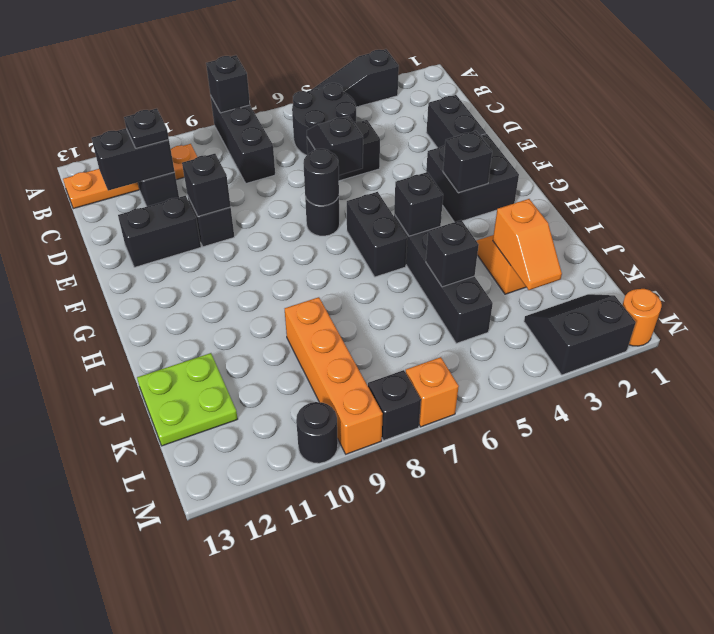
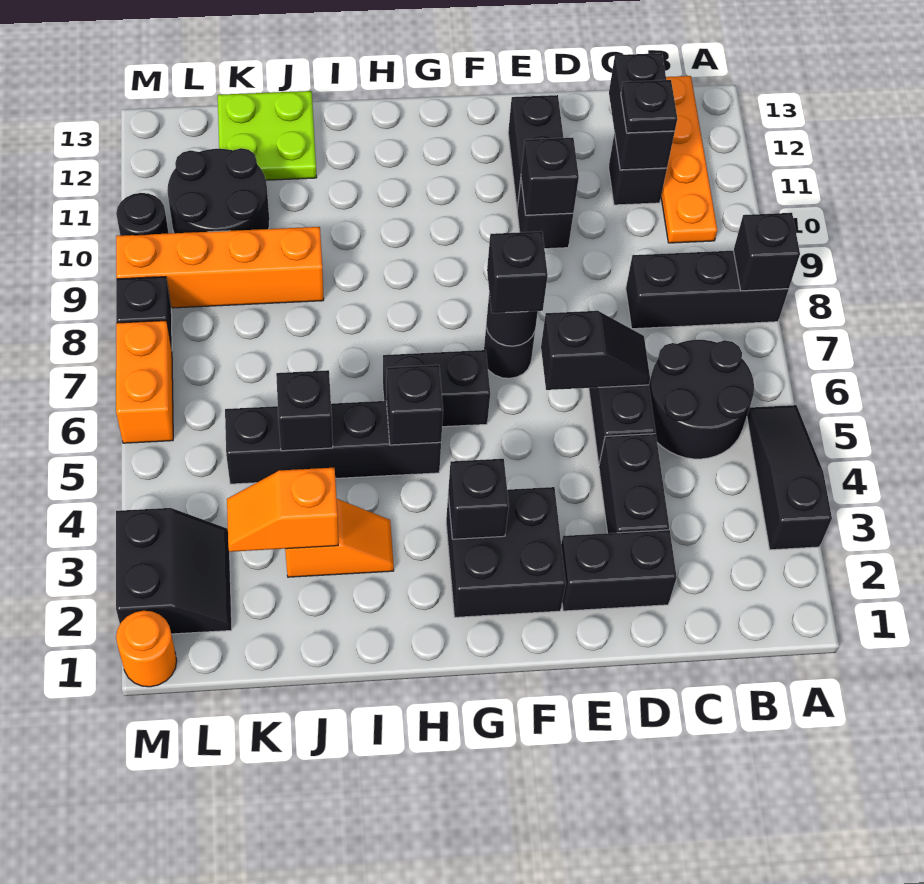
none -> black 1x2 brick [599,434,669,533]
none -> black 1x1 brick [487,231,548,313]
none -> black 2x2 round brick [167,148,269,233]
orange 1x1 brick [406,357,459,427] -> orange 1x2 brick [116,321,173,443]

